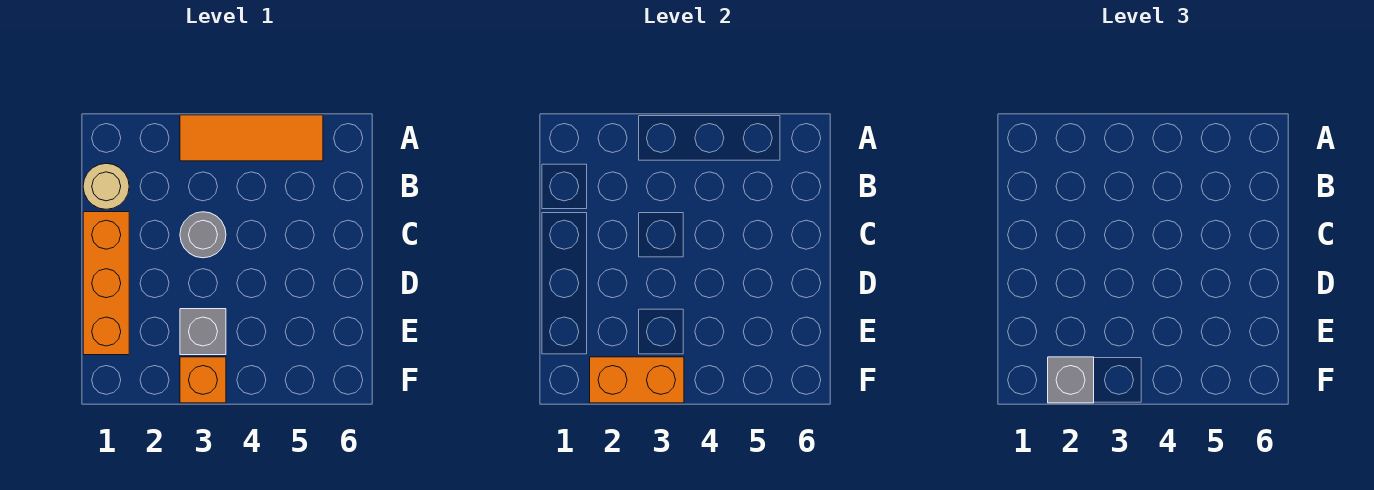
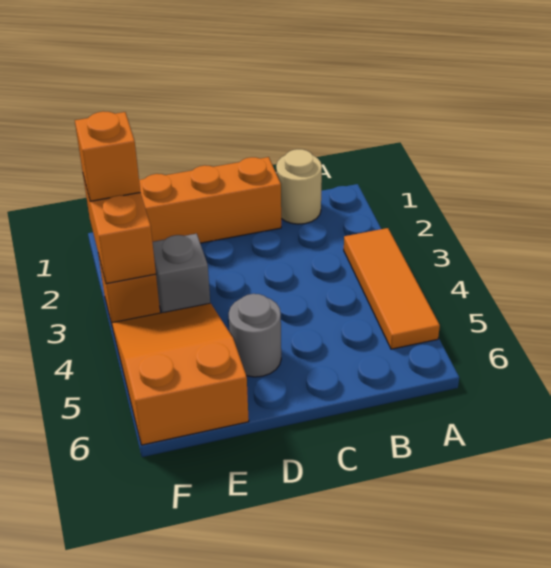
grey 1x1 round brick [180,212,226,258] -> grey 1x1 round brick moved to [229,294,281,377]
none -> orange 2x3 slope [112,303,249,445]
grey 1x1 brick [1048,357,1094,403] -> orange 1x1 brick [75,111,140,201]

